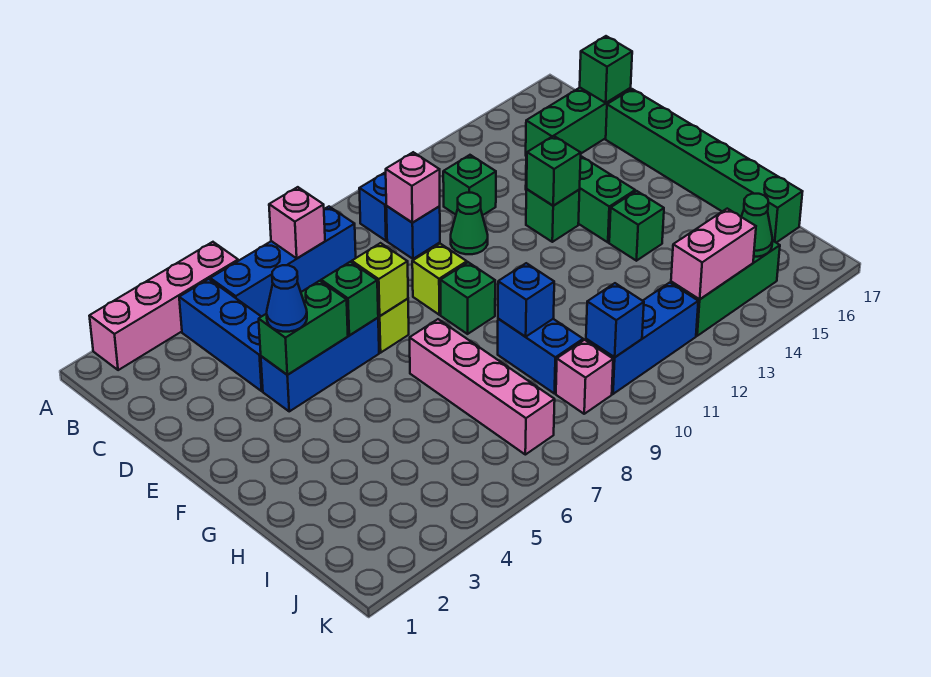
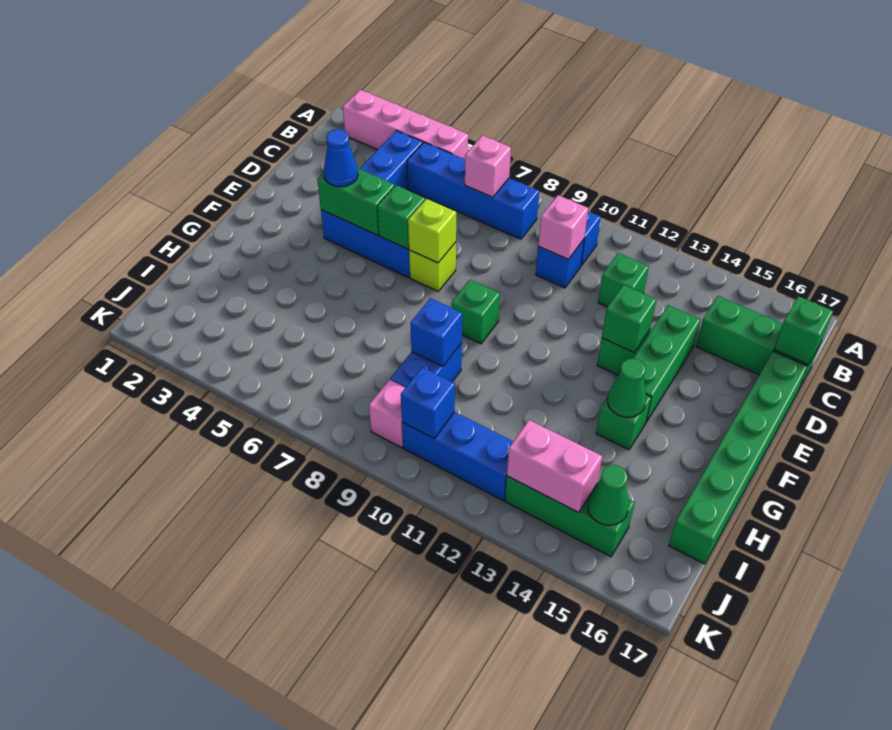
green 1x1 cone [451,193,488,254] -> green 1x1 cone moved to [608,358,646,417]
lime 1x1 brick [412,244,467,315] -> none
pink 1x4 brick [410,319,555,455] -> none

